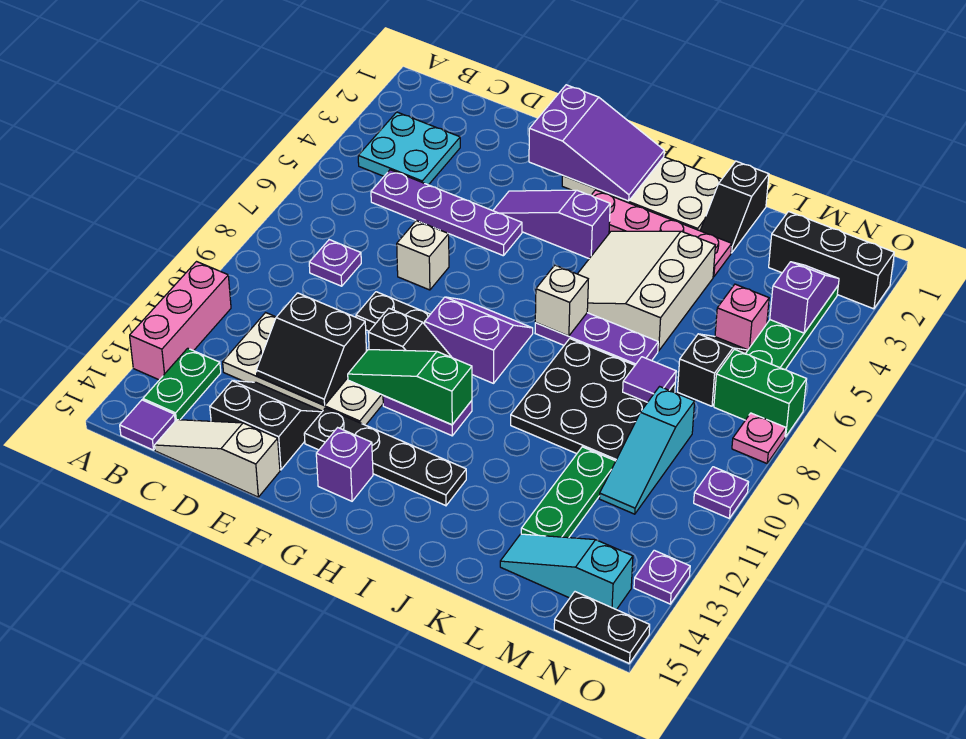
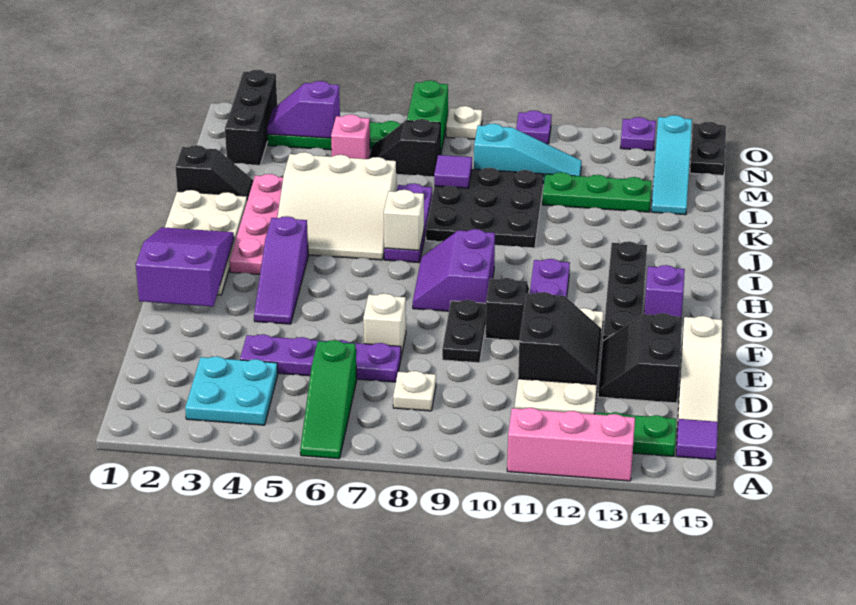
purple 1x4 plate [371,170,522,256] -> purple 1x4 plate turned to [240,334,401,382]
purple 1x1 plate [309,240,361,286] -> white 1x1 plate [393,371,436,411]
green 1x3 slope [348,350,472,425] -> green 1x3 slope moved to [300,340,357,459]
pink 1x1 plate [732,413,786,463] -> white 1x1 plate [446,106,482,139]

